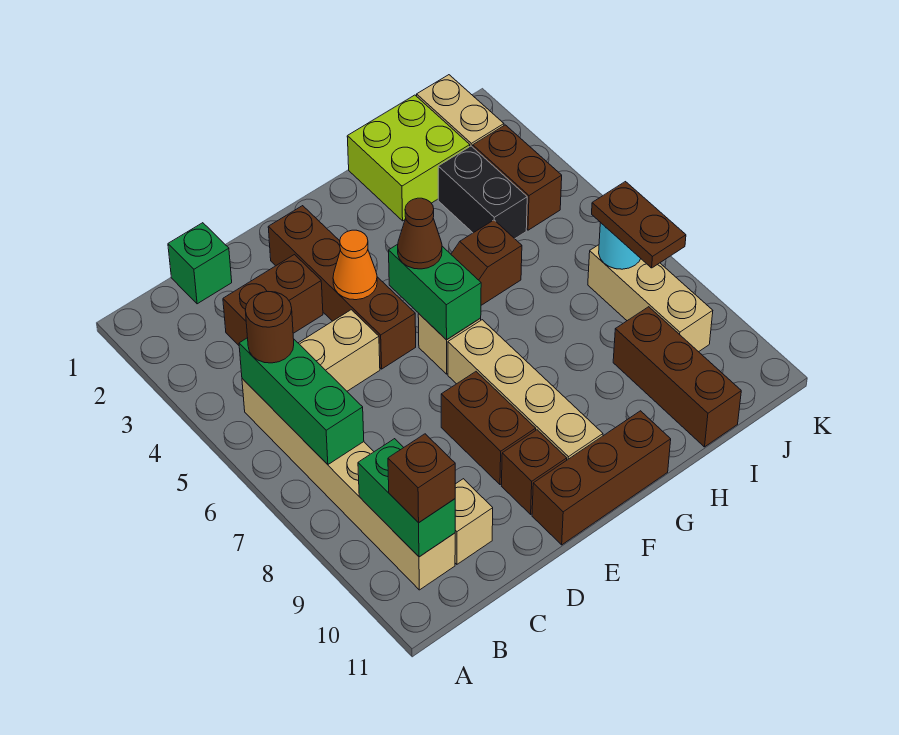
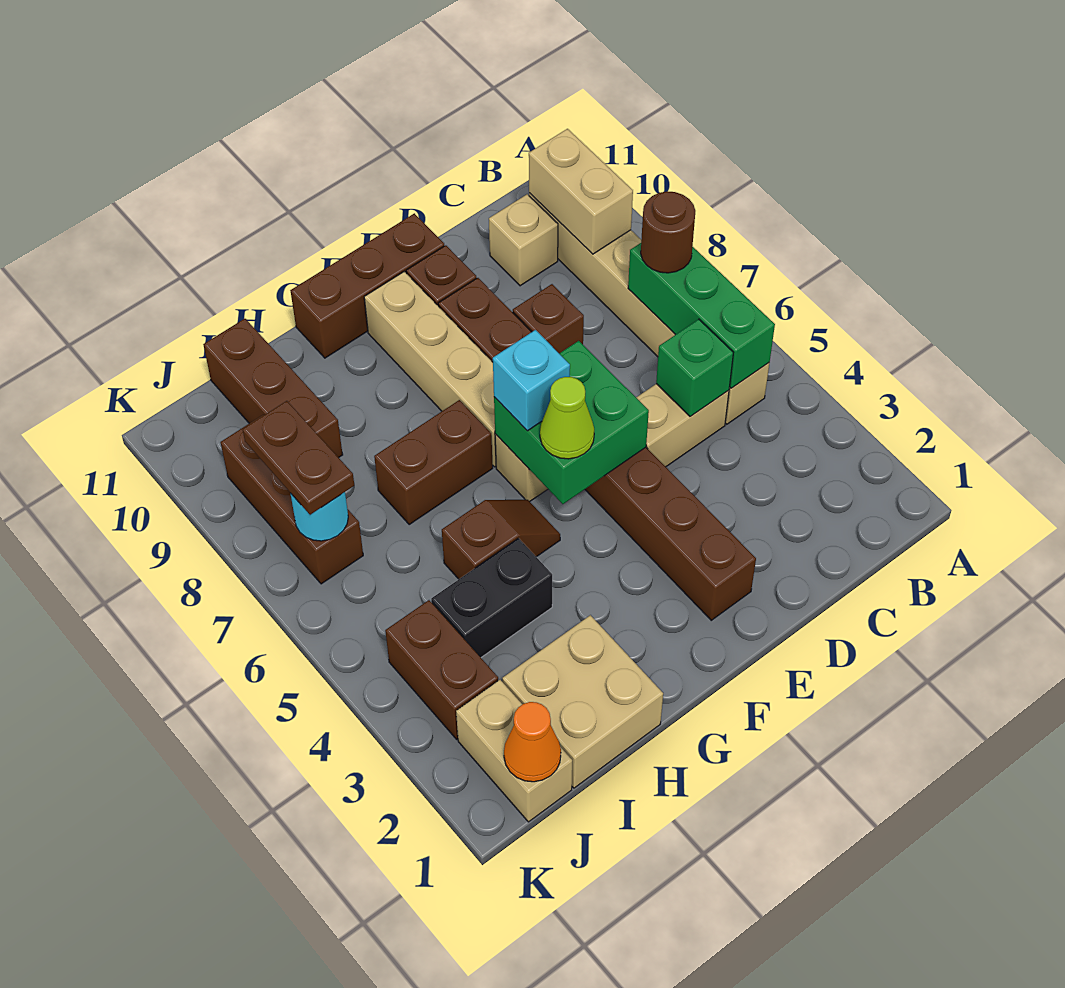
brown 1x1 round brick [245,292,294,363] -> brown 1x1 round brick moved to [641,192,695,273]
green 1x2 brick [358,439,455,557] -> tan 1x2 brick [529,129,633,254]
brown 1x1 brick [388,434,455,523] -> brown 1x1 brick moved to [513,284,584,353]
green 1x1 brick [168,223,232,304] -> green 1x1 brick moved to [656,319,733,417]
brown 1x2 brick [223,255,323,345] -> brown 1x2 brick moved to [374,400,493,525]
orange 1x1 cone [333,230,377,300] -> orange 1x1 cone moved to [504,702,561,782]
green 1x2 brick [389,244,481,340] -> green 2x2 brick [494,341,649,504]
brown 1x1 cone [398,198,442,269] -> lime 1x1 cone [540,377,594,459]
none -> cyan 1x1 brick [493,330,570,431]
lime 2x2 brick [347,95,470,221] -> tan 2x2 brick [502,615,663,788]
black 1x2 brick [438,146,527,239] -> black 1x2 brick turned to [431,538,552,657]
tan 1x3 brick [588,245,713,352] -> brown 1x3 brick [221,415,363,584]

